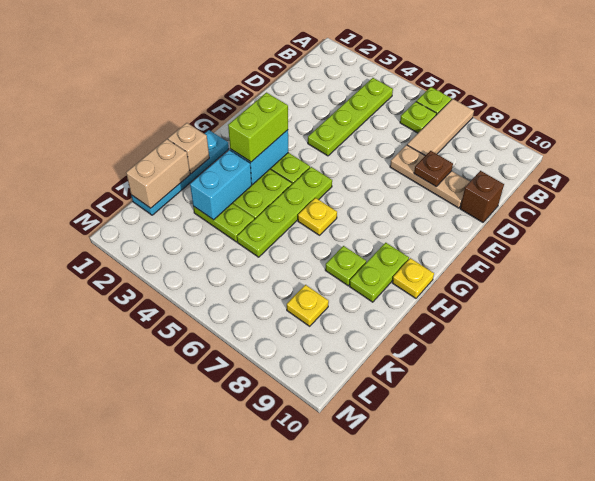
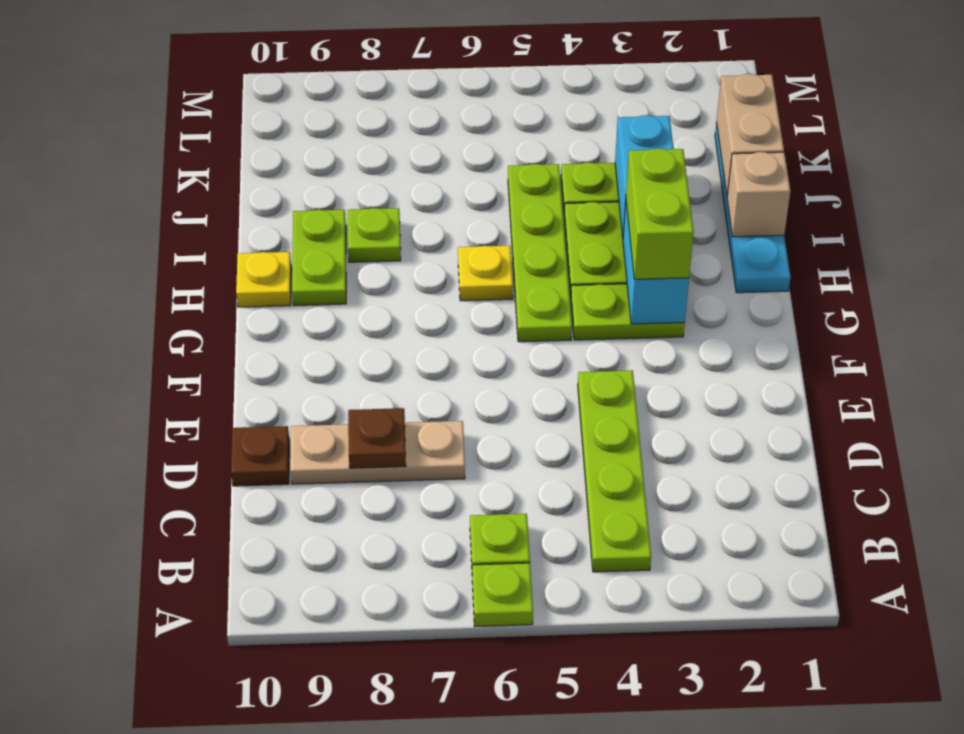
tan 1x3 tile [407,99,474,156] -> none
brown 1x1 brick [460,171,504,222] -> brown 1x1 plate [231,426,289,486]
yellow 1x1 plate [287,285,329,326] -> none

